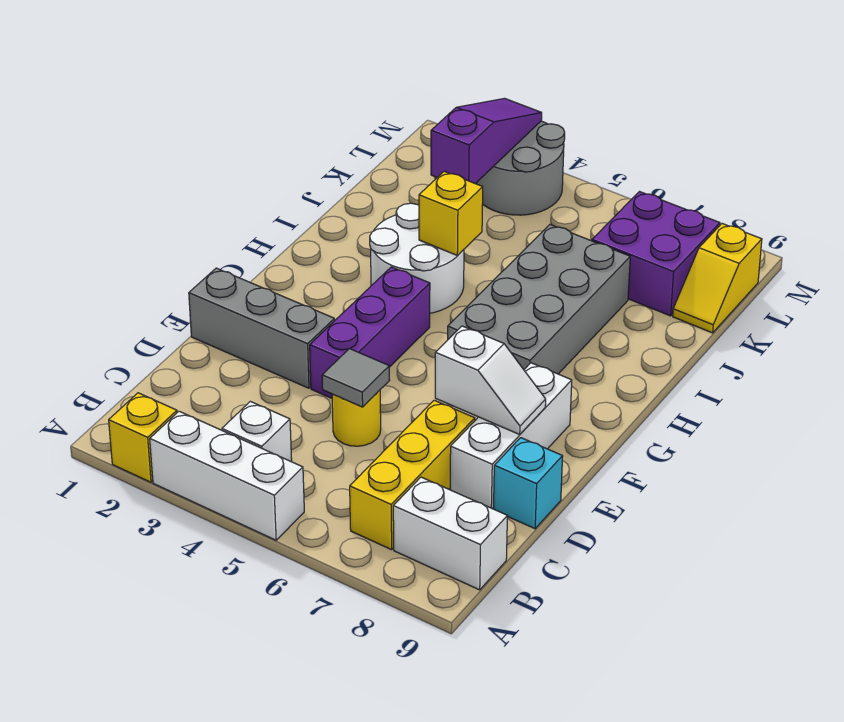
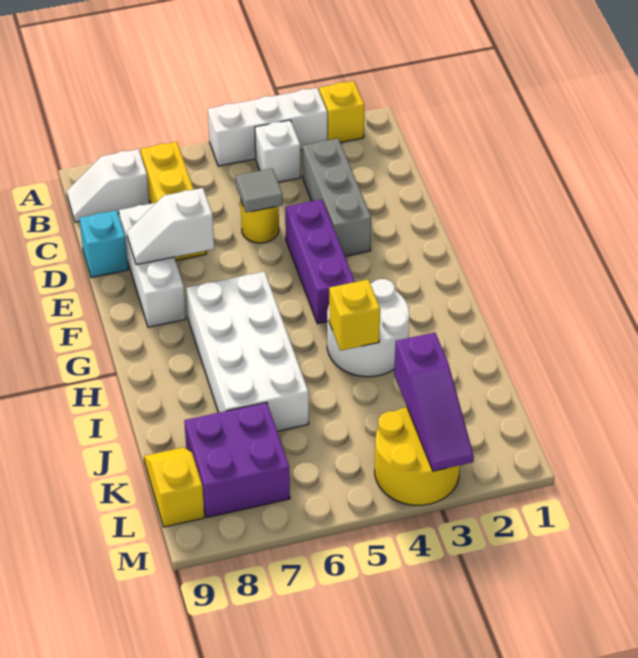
white 1x2 brick [393,477,508,590] -> white 1x2 slope [67,149,149,222]
grey 1x3 brick [189,268,335,388] -> grey 1x3 brick turned to [303,139,371,256]
grey 2x4 brick [448,225,630,374] -> white 2x4 brick [186,271,309,431]
grey 2x2 round brick [476,121,565,215] -> yellow 2x2 round brick [375,407,460,505]

